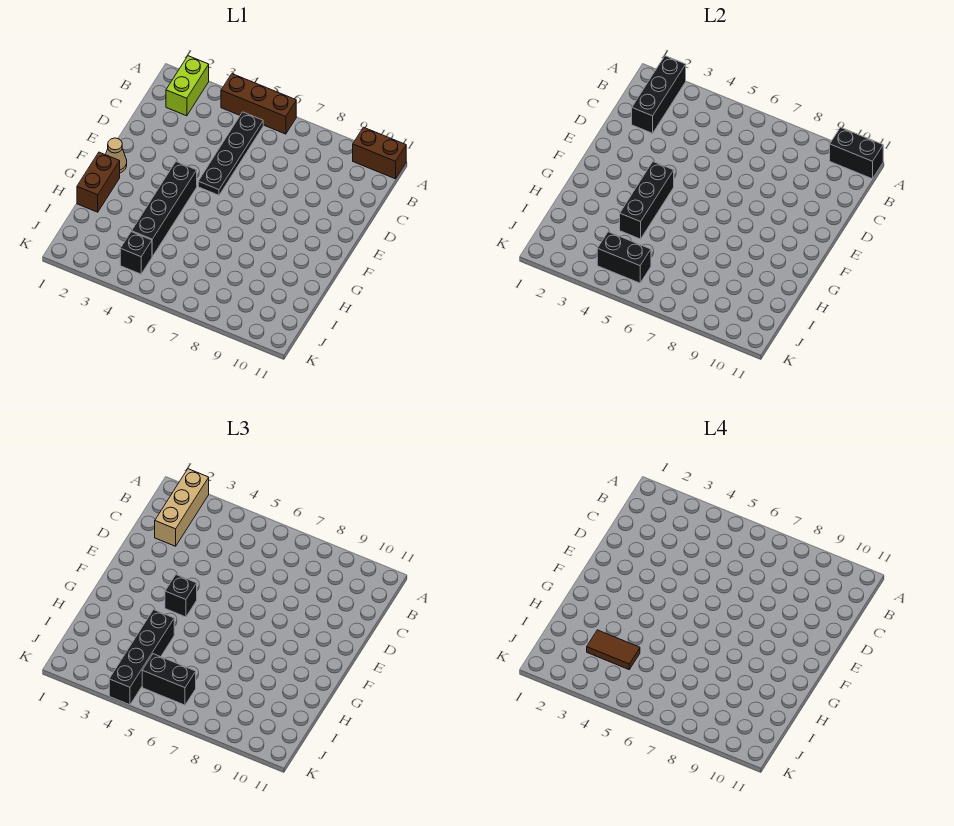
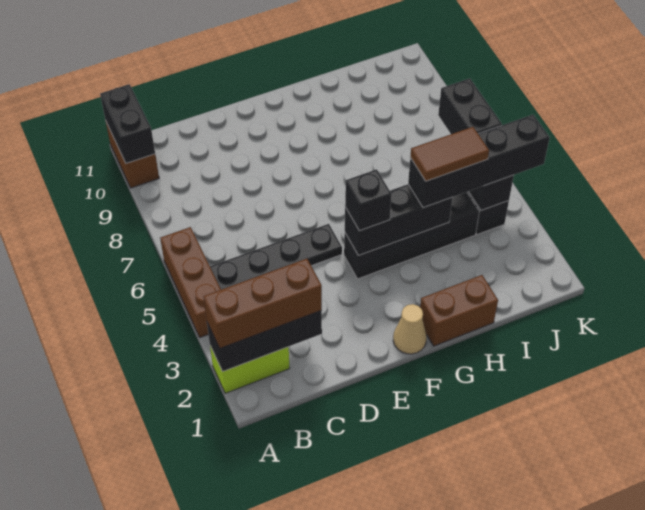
tan 1x3 brick [155,469,209,546] -> brown 1x3 brick [203,259,322,348]
brown 1x2 tile [587,630,640,669] -> brown 1x2 tile turned to [410,127,489,181]

